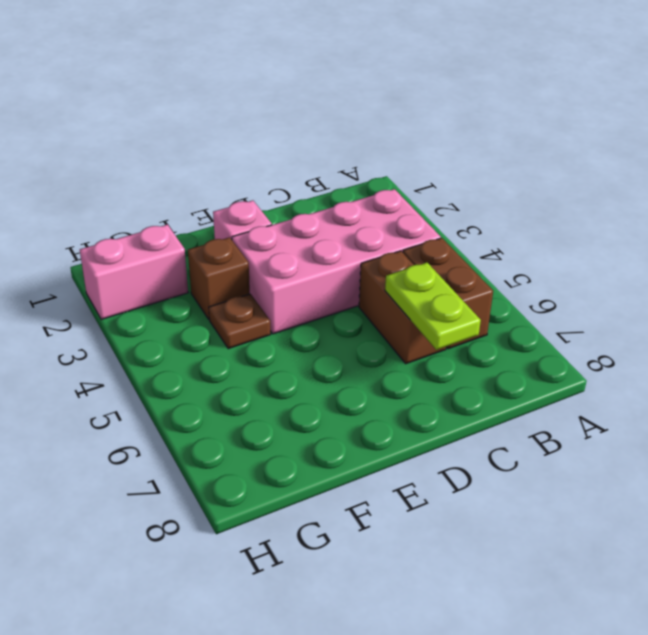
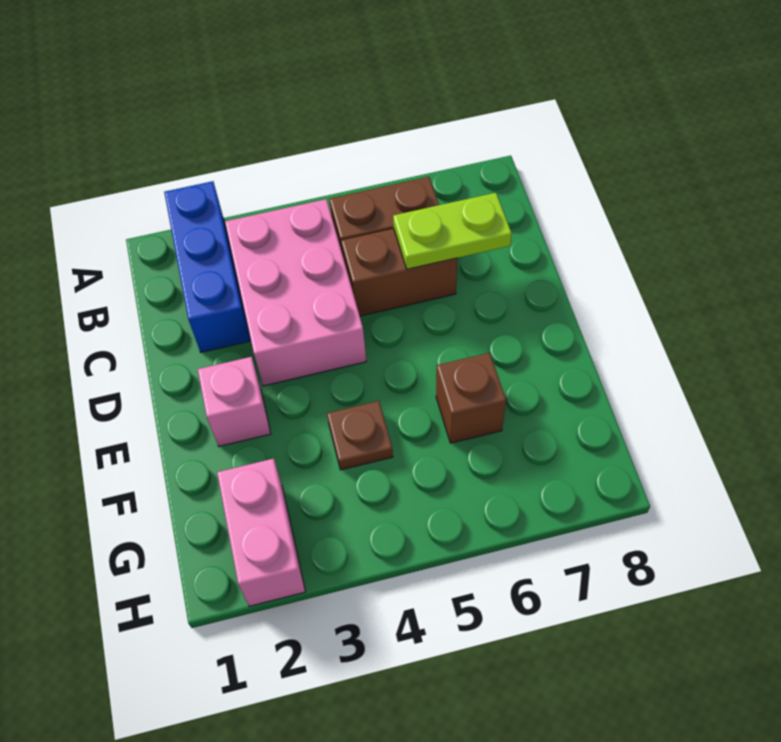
none -> blue 1x3 brick [164,181,250,352]
pink 2x4 brick [232,189,441,334] -> pink 2x3 brick [225,199,366,386]
brown 1x1 brick [188,237,250,319] -> brown 1x1 brick moved to [436,353,506,443]

